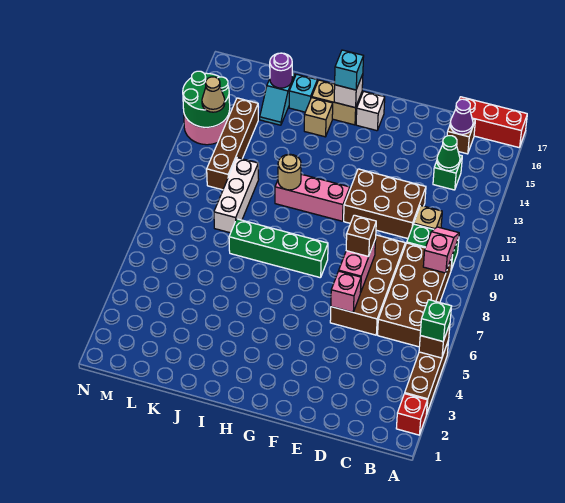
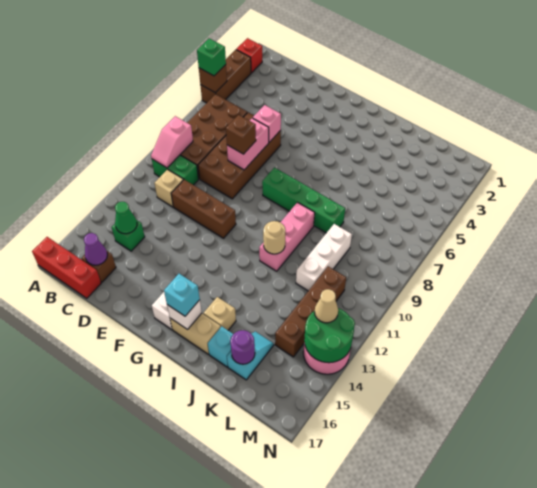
brown 2x3 brick [344,169,426,239] -> brown 1x3 brick [171,180,236,238]
pink 1x3 brick [275,174,350,221] -> pink 1x3 brick turned to [259,203,315,271]

